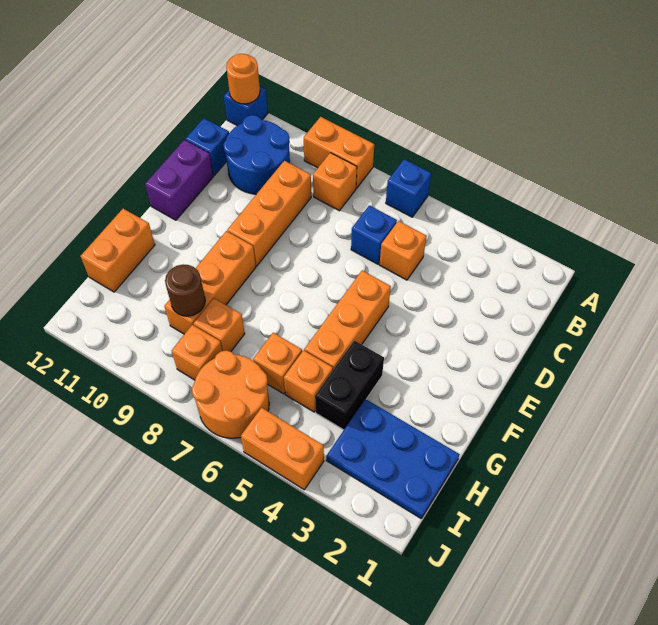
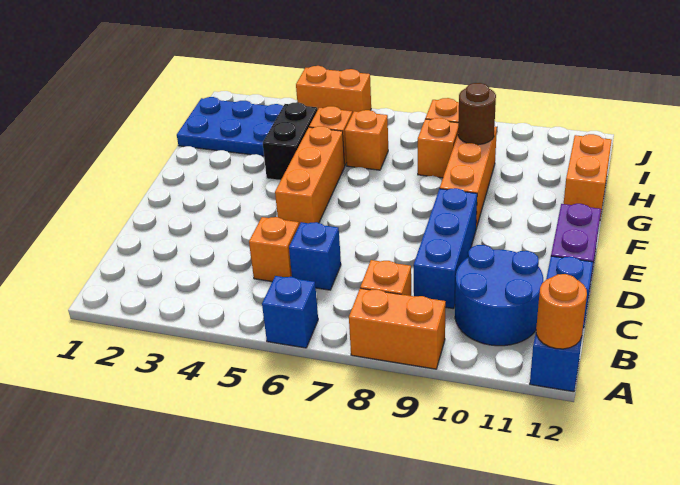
orange 1x3 brick [227,161,311,266] -> blue 1x3 brick [414,188,477,309]
orange 2x2 round brick [192,351,269,438] -> none

